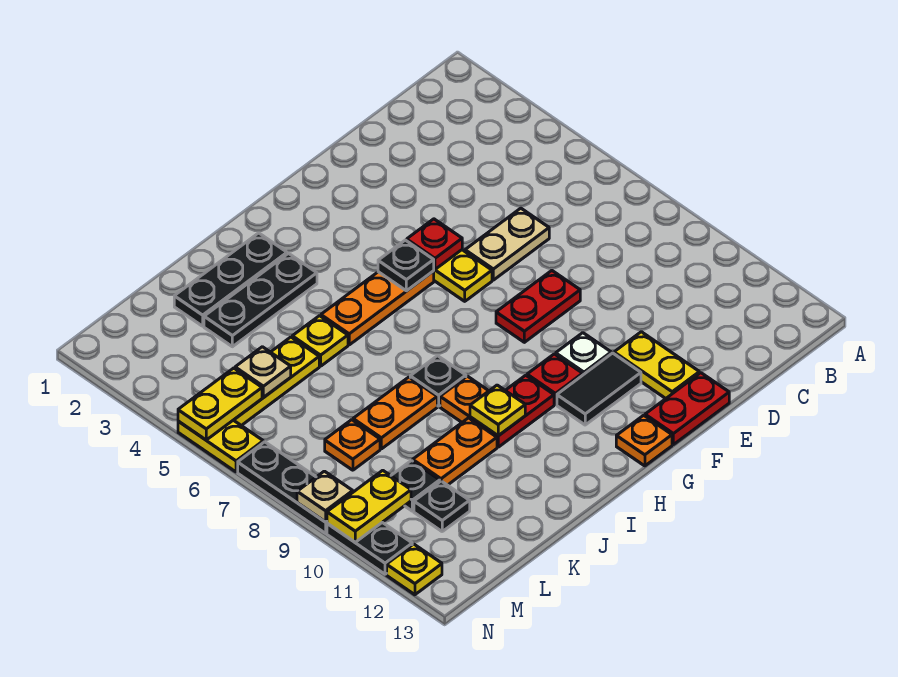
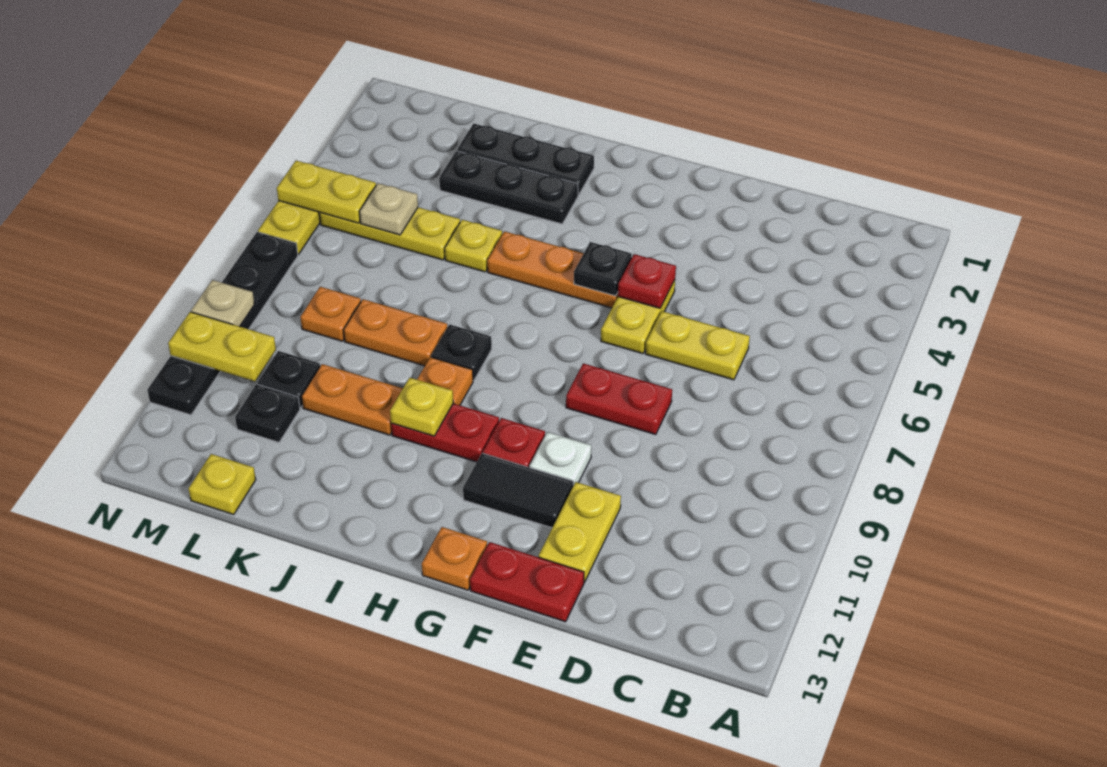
tan 1x2 plate [465,208,549,280] -> yellow 1x2 plate [646,311,750,380]
yellow 1x1 plate [387,544,442,595] -> yellow 1x1 plate moved to [189,454,256,515]

